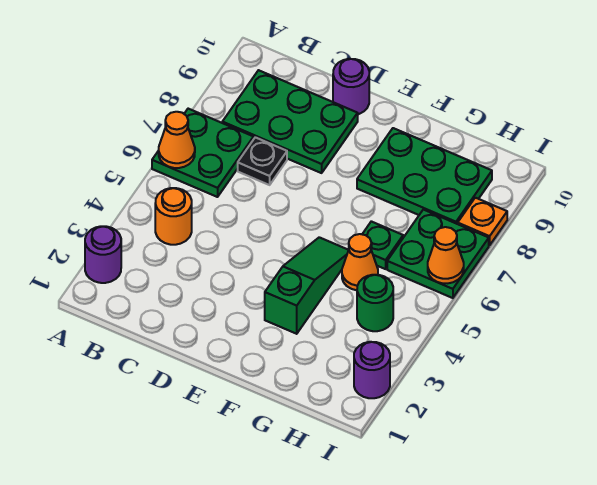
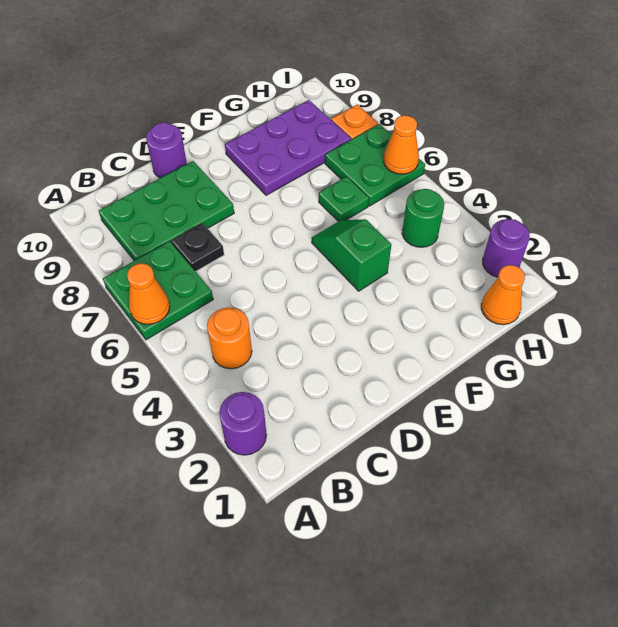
green 1x3 slope [265,237,348,334] -> green 1x2 slope [312,219,391,291]
green 2x3 plate [357,128,492,224] -> purple 2x3 plate [225,100,351,195]
orange 1x1 cone [342,234,378,290] -> orange 1x1 cone moved to [481,265,525,325]

